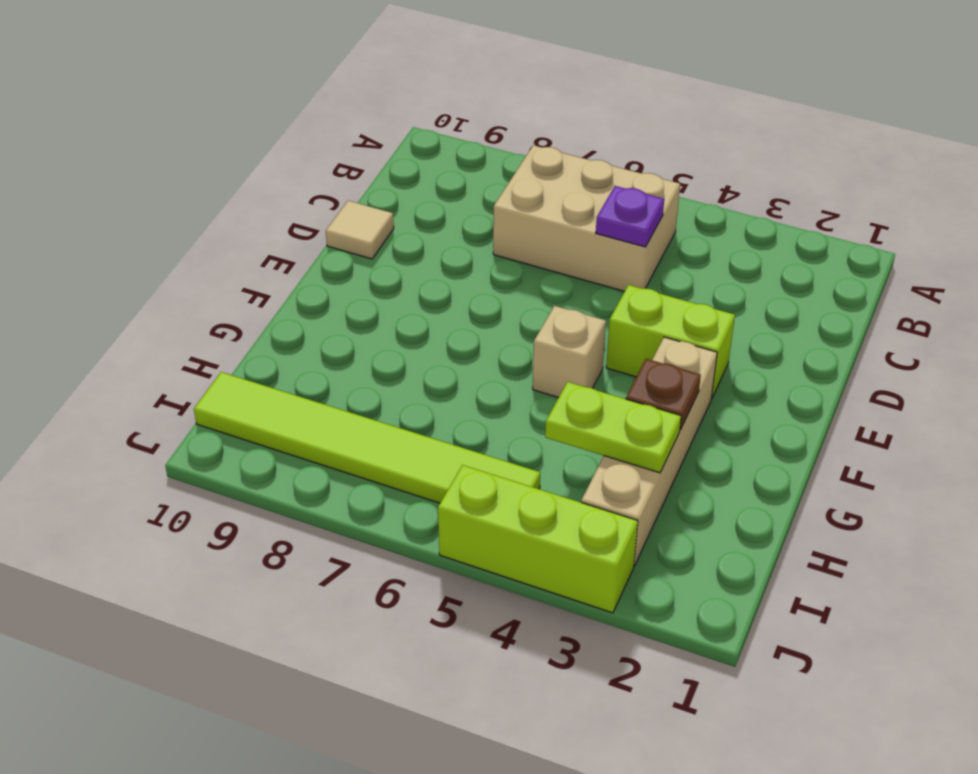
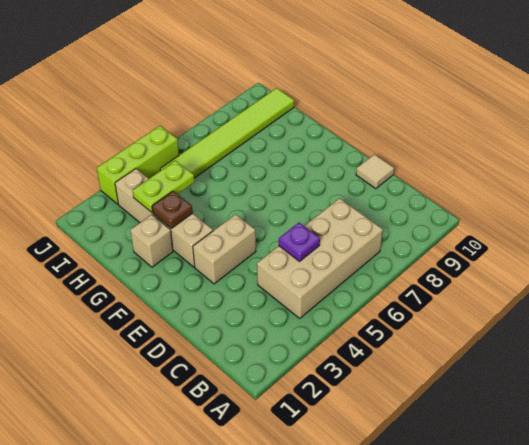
tan 2x3 brick [493,145,680,291] -> tan 2x4 brick [257,198,383,318]
lime 1x2 brick [606,285,735,399] -> tan 1x2 brick [193,214,256,284]
tan 1x1 brick [533,306,606,398] -> tan 1x1 brick moved to [130,215,173,267]

